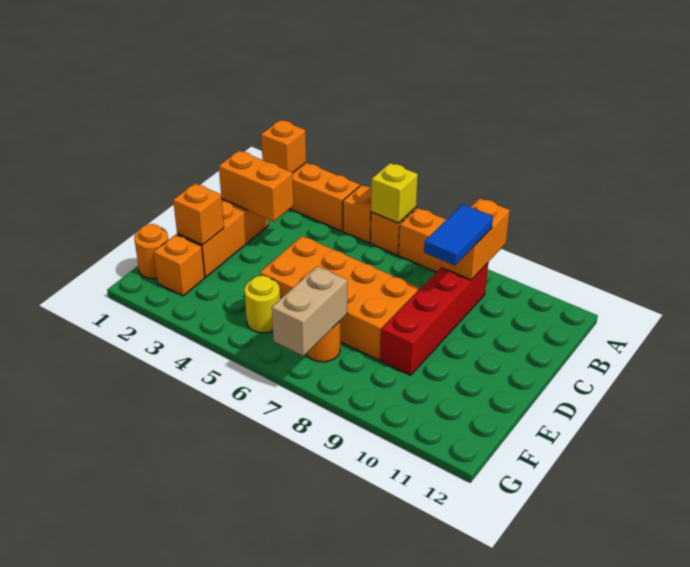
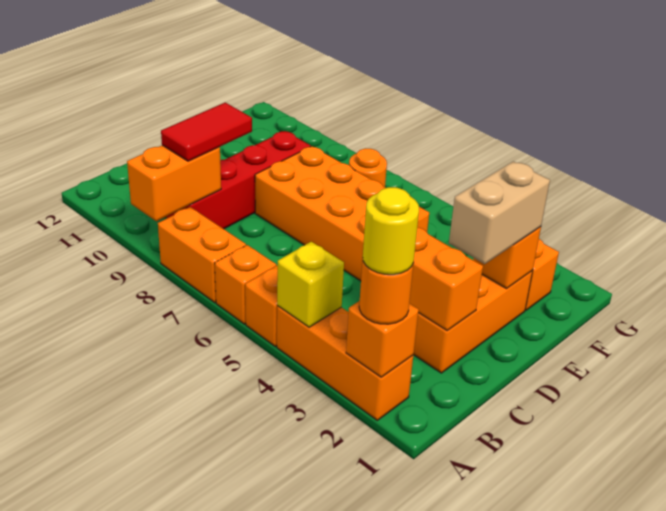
yellow 1x1 brick [371,163,418,223] -> yellow 1x1 brick moved to [277,242,344,327]
blue 1x2 tile [424,204,493,266] -> red 1x2 tile [161,103,252,161]
orange 1x1 round brick [134,224,168,279] -> orange 1x1 round brick moved to [359,259,413,324]
yellow 1x1 round brick [244,276,280,333] -> yellow 1x1 round brick moved to [363,187,419,275]
tan 1x2 brick [272,266,347,356] -> tan 1x2 brick moved to [449,161,550,264]

